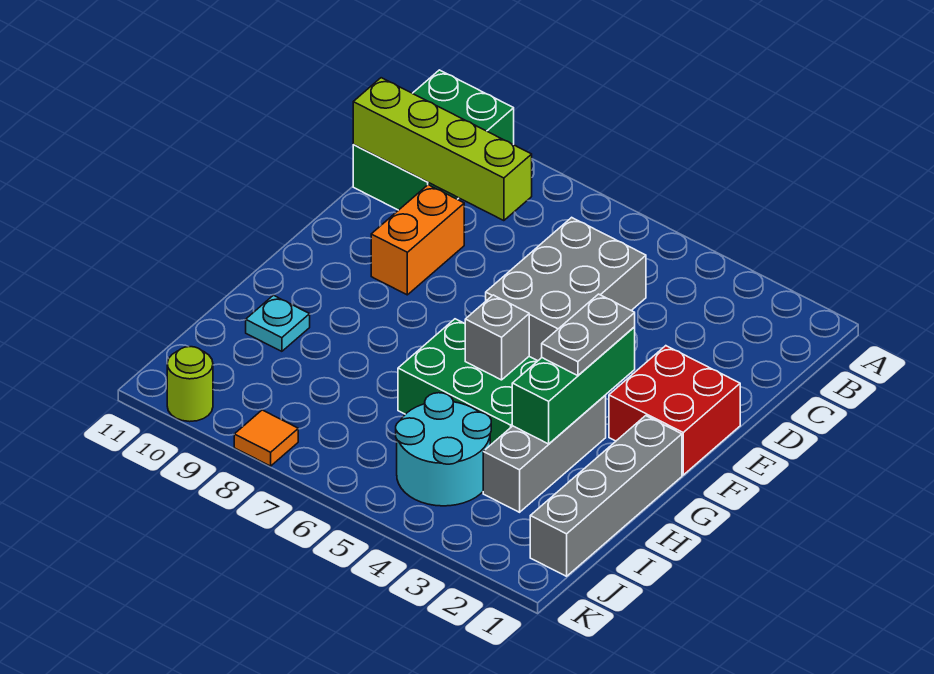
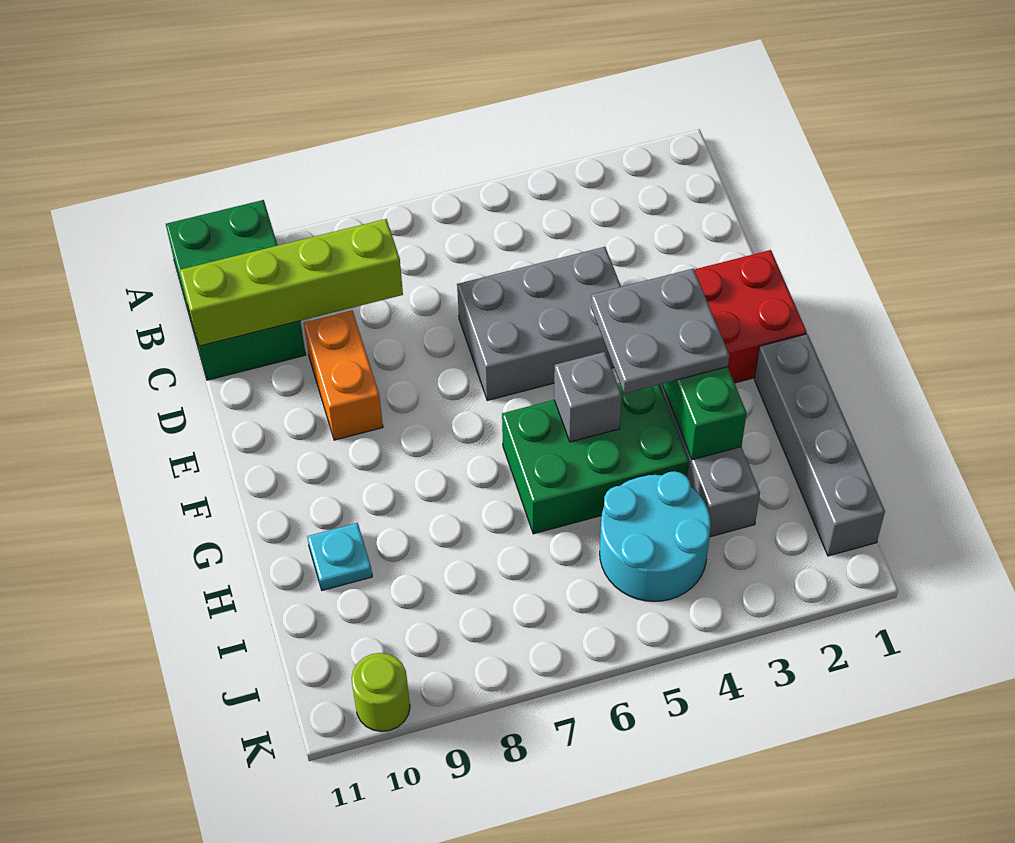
grey 2x3 brick [486,217,646,361] -> grey 2x3 brick turned to [457,247,621,400]
grey 1x2 plate [542,294,635,376] -> grey 2x2 plate [591,269,729,394]
orange 1x1 tile [234,410,298,466] -> none

